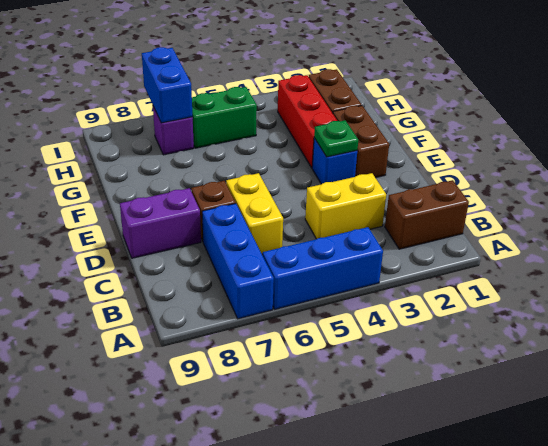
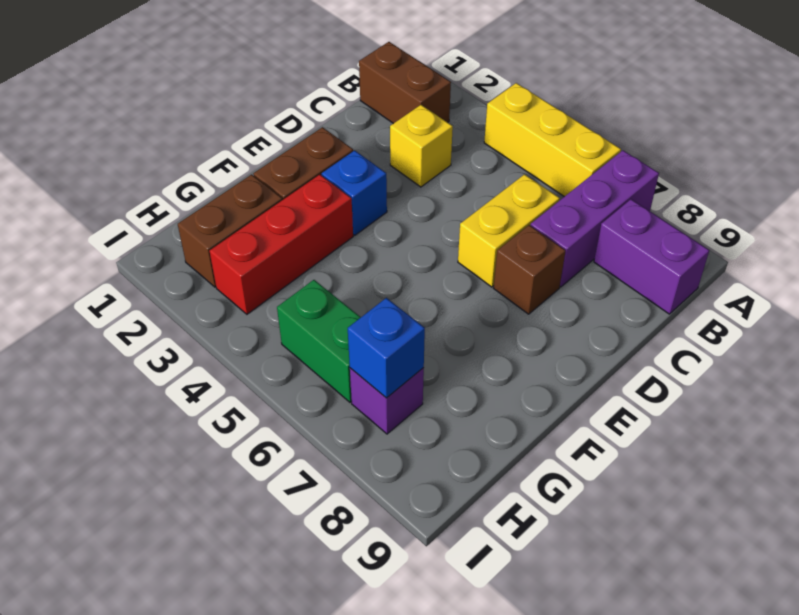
blue 1x3 brick [263,227,383,309] -> yellow 1x3 brick [484,83,621,197]
blue 1x3 brick [202,204,274,319] -> purple 1x3 brick [530,150,659,287]
yellow 1x2 brick [305,173,386,239] -> yellow 1x1 brick [390,105,453,187]
purple 1x2 brick [120,188,201,258] -> purple 1x2 brick moved to [594,199,709,314]
green 1x1 plate [314,120,358,157] -> none
blue 1x2 brick [142,47,193,123] -> blue 1x1 brick [348,298,425,398]

